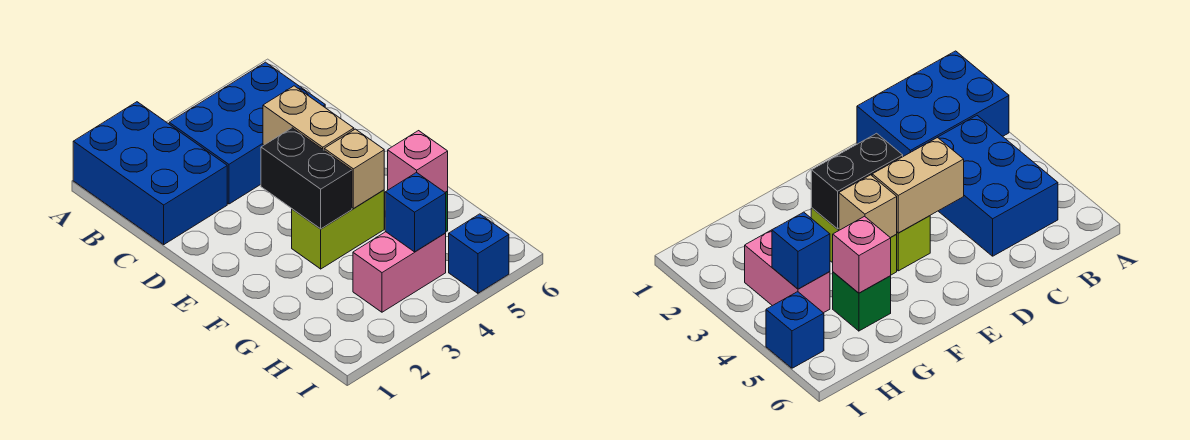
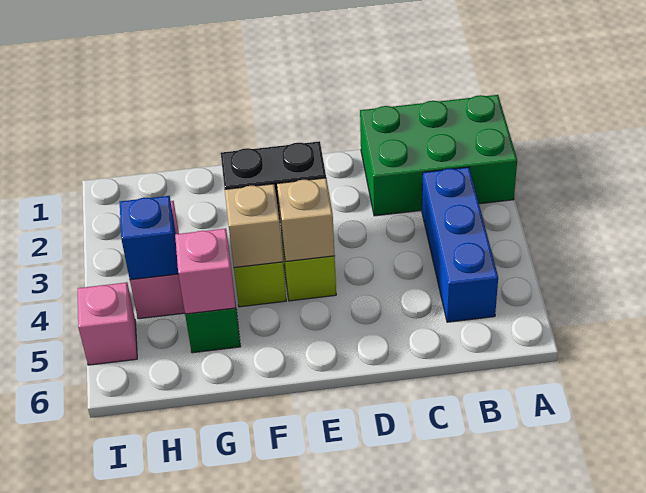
blue 2x3 brick [73,102,227,244] -> green 2x3 brick [360,95,517,216]
blue 2x3 brick [169,62,325,204] -> blue 1x3 brick [422,167,498,322]
tan 1x2 brick [263,86,354,150] -> tan 1x1 brick [277,178,335,261]
blue 1x1 brick [449,214,509,293] -> pink 1x1 brick [78,282,137,365]

